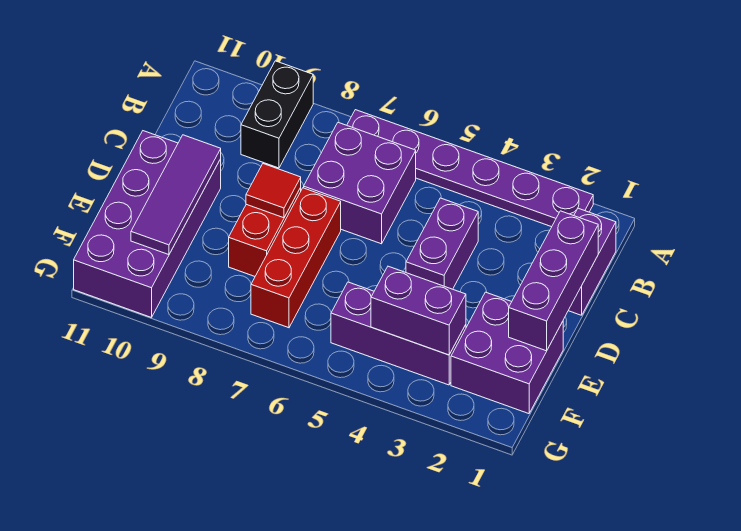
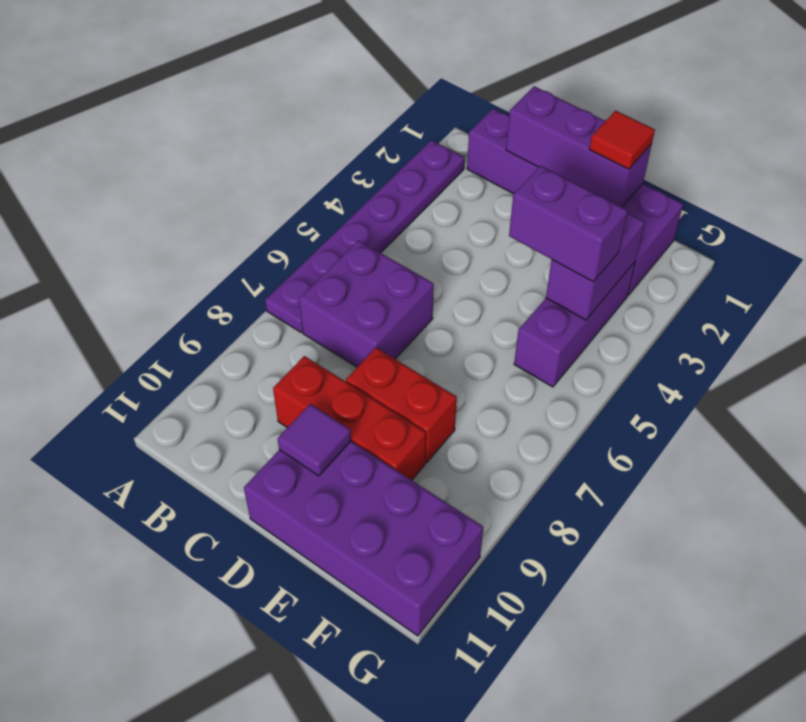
black 1x2 brick [241,61,313,168] -> none
purple 1x2 brick [406,198,478,289] -> purple 1x2 brick moved to [509,166,628,282]
red 1x3 brick [251,188,341,328] -> red 1x3 brick moved to [273,356,426,480]
red 1x1 tile [246,164,301,218] -> red 1x1 tile moved to [589,111,655,169]
purple 1x3 tile [131,135,221,255] -> purple 1x1 tile [278,404,351,476]

